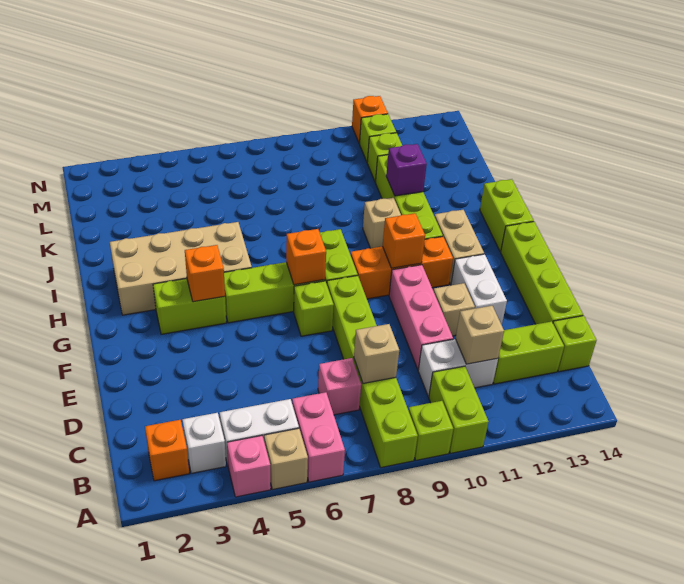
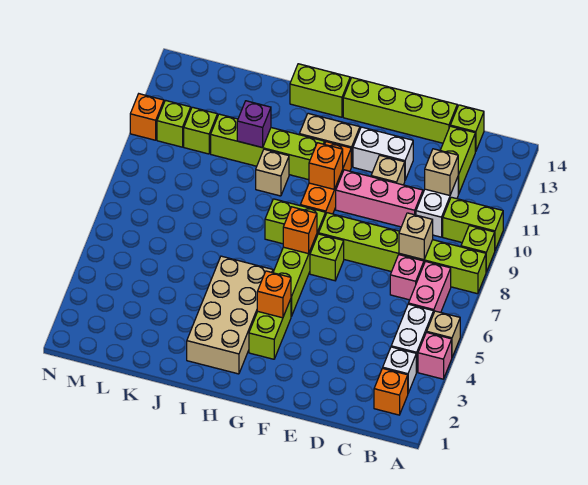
pink 1x2 brick [292,392,345,482] -> pink 1x2 brick turned to [408,262,451,312]

